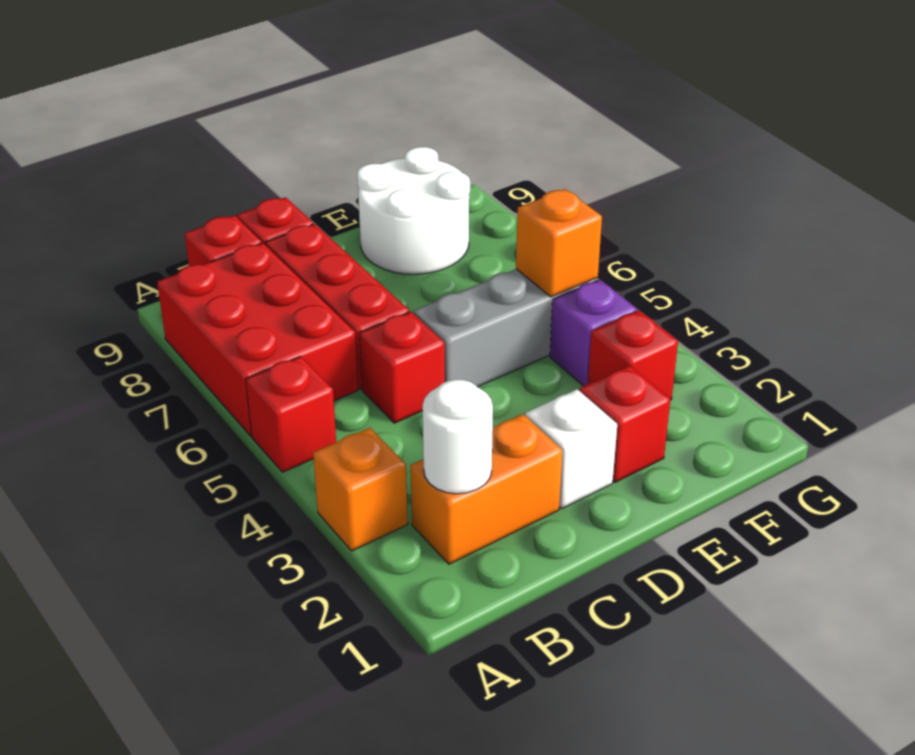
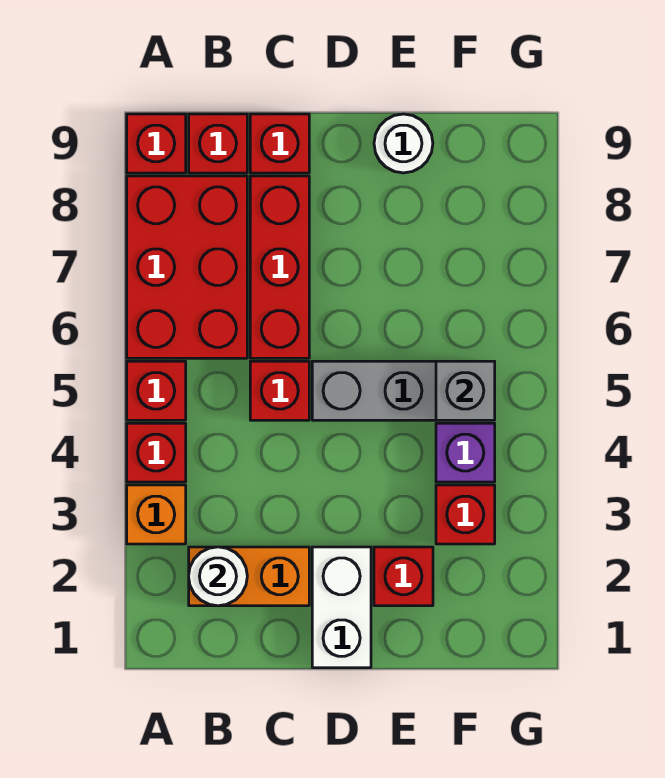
none -> red 1x1 brick [127,423,186,482]
none -> red 1x1 brick [127,114,186,173]
white 1x1 brick [525,389,617,508] -> white 1x2 brick [312,547,371,668]
white 2x2 round brick [357,147,470,274] -> white 1x1 round brick [374,114,433,173]
orange 1x1 brick [516,189,602,297] -> grey 1x1 brick [436,361,495,420]

